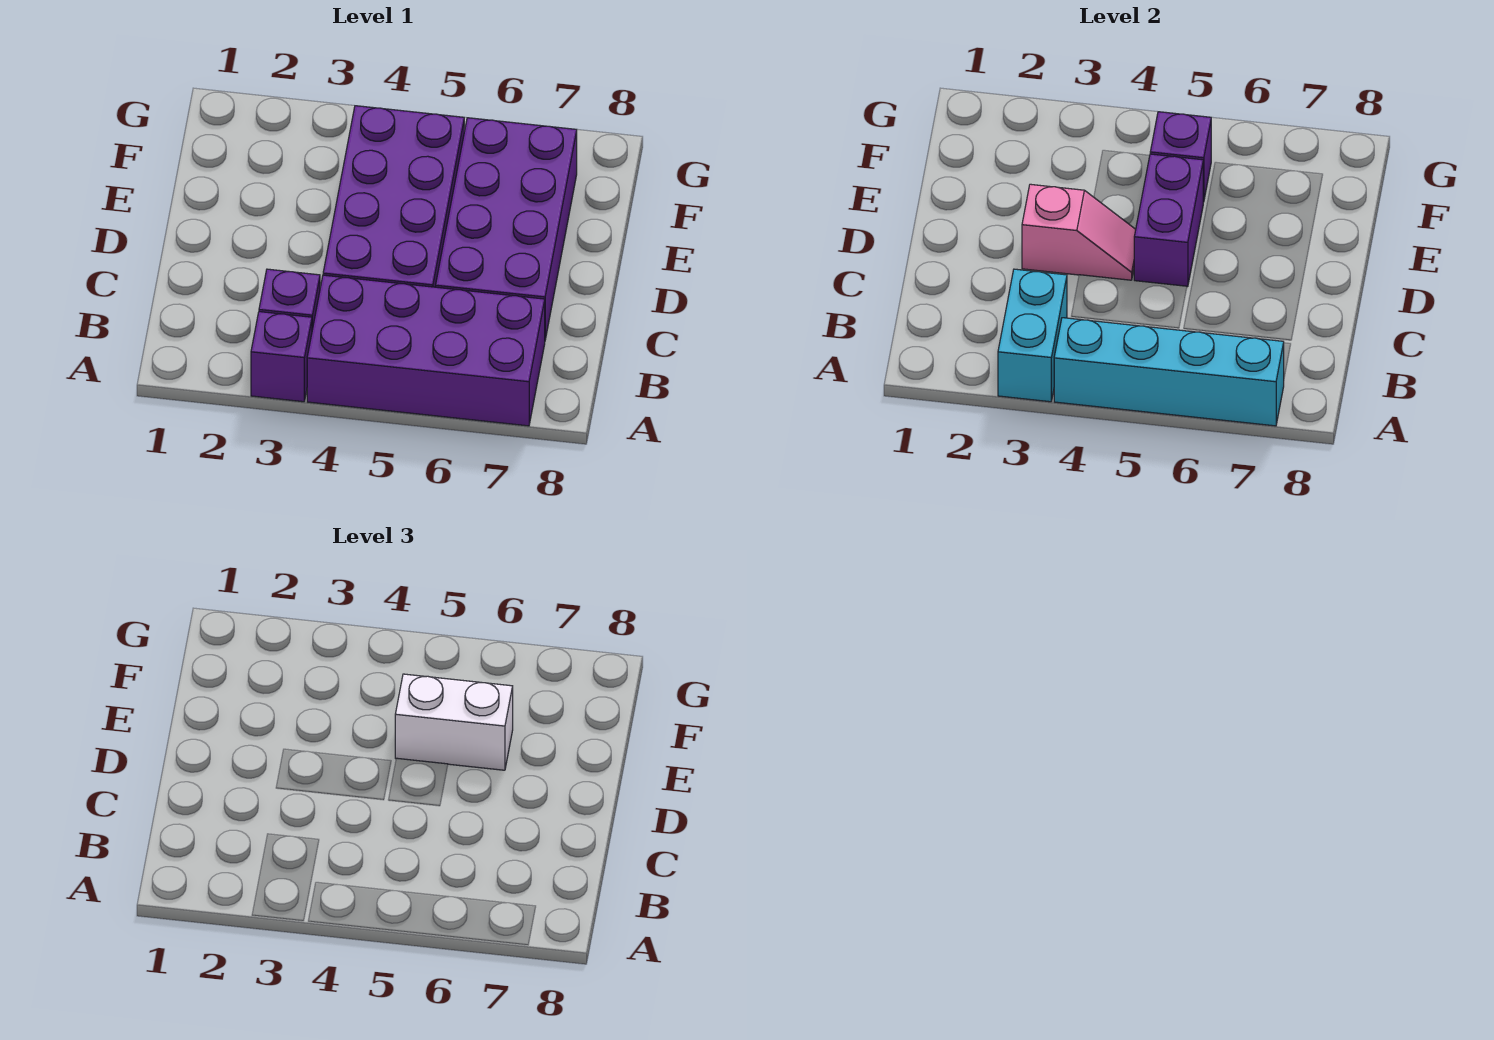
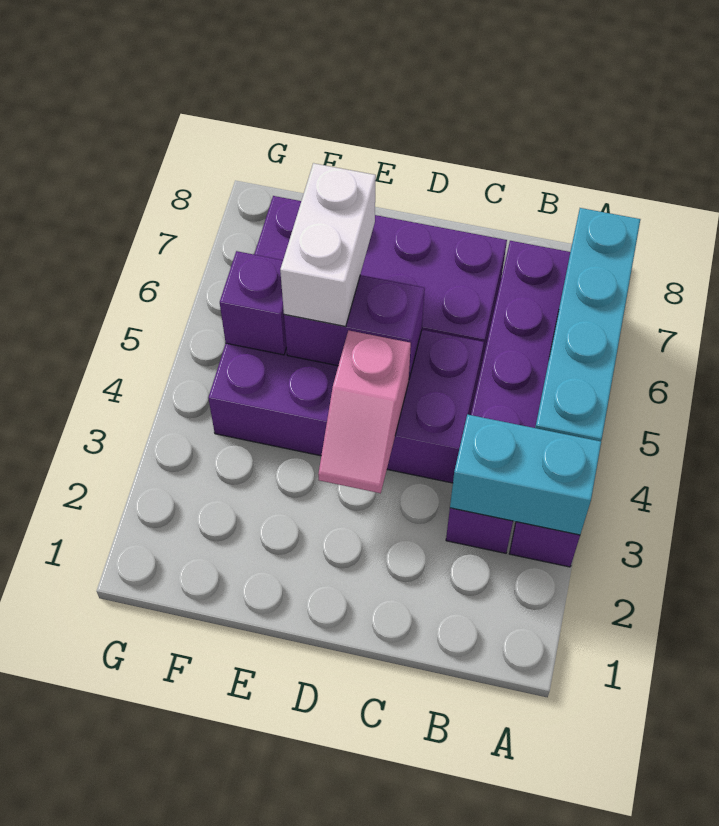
pink 1x2 slope [1022,184,1136,280] -> pink 1x2 slope turned to [318,330,411,493]

